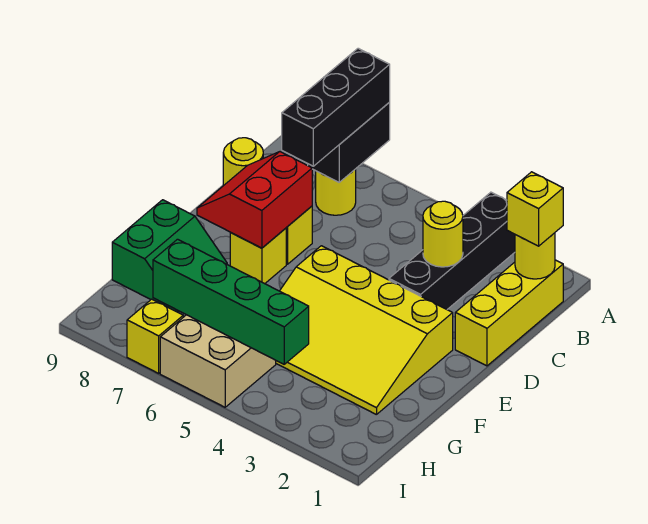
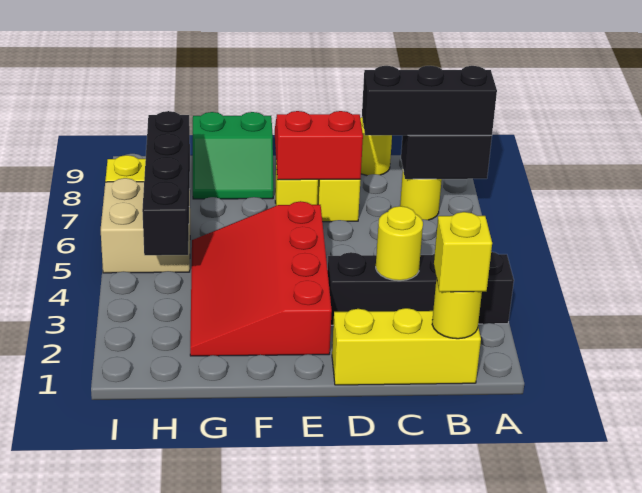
yellow 3x4 slope [276,246,453,415] -> red 3x4 slope [190,201,332,356]
green 1x4 brick [153,239,309,364] -> black 1x4 brick [142,111,190,255]

